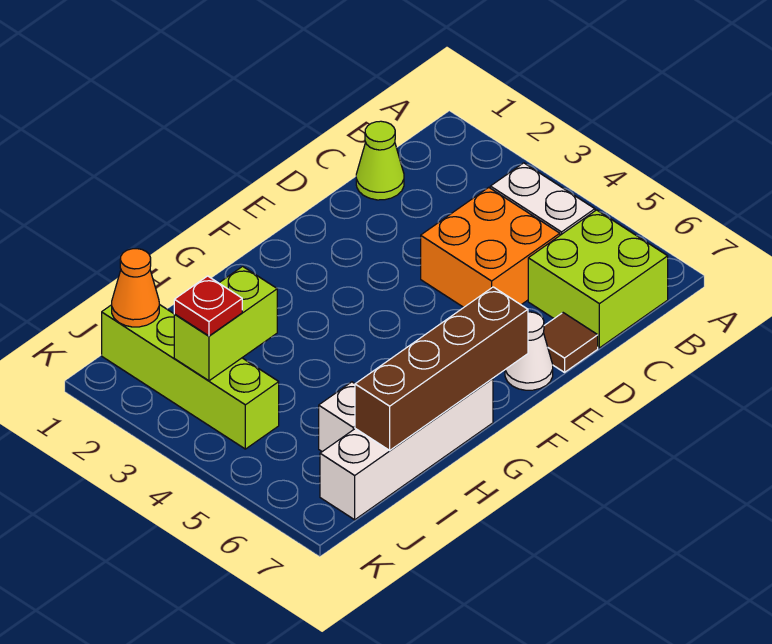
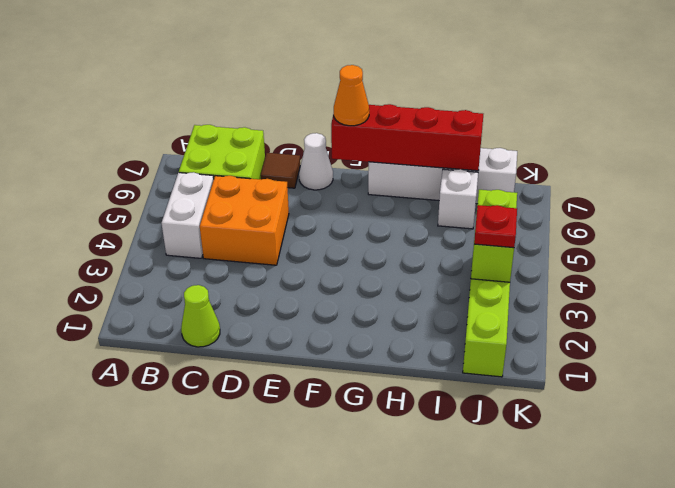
brown 1x4 brick [355,287,528,450] -> red 1x4 brick [331,104,483,171]
lime 1x2 brick [174,266,277,381] -> lime 1x2 brick turned to [471,190,517,282]
orange 1x1 cone [112,249,159,327] -> orange 1x1 cone moved to [334,65,369,126]

